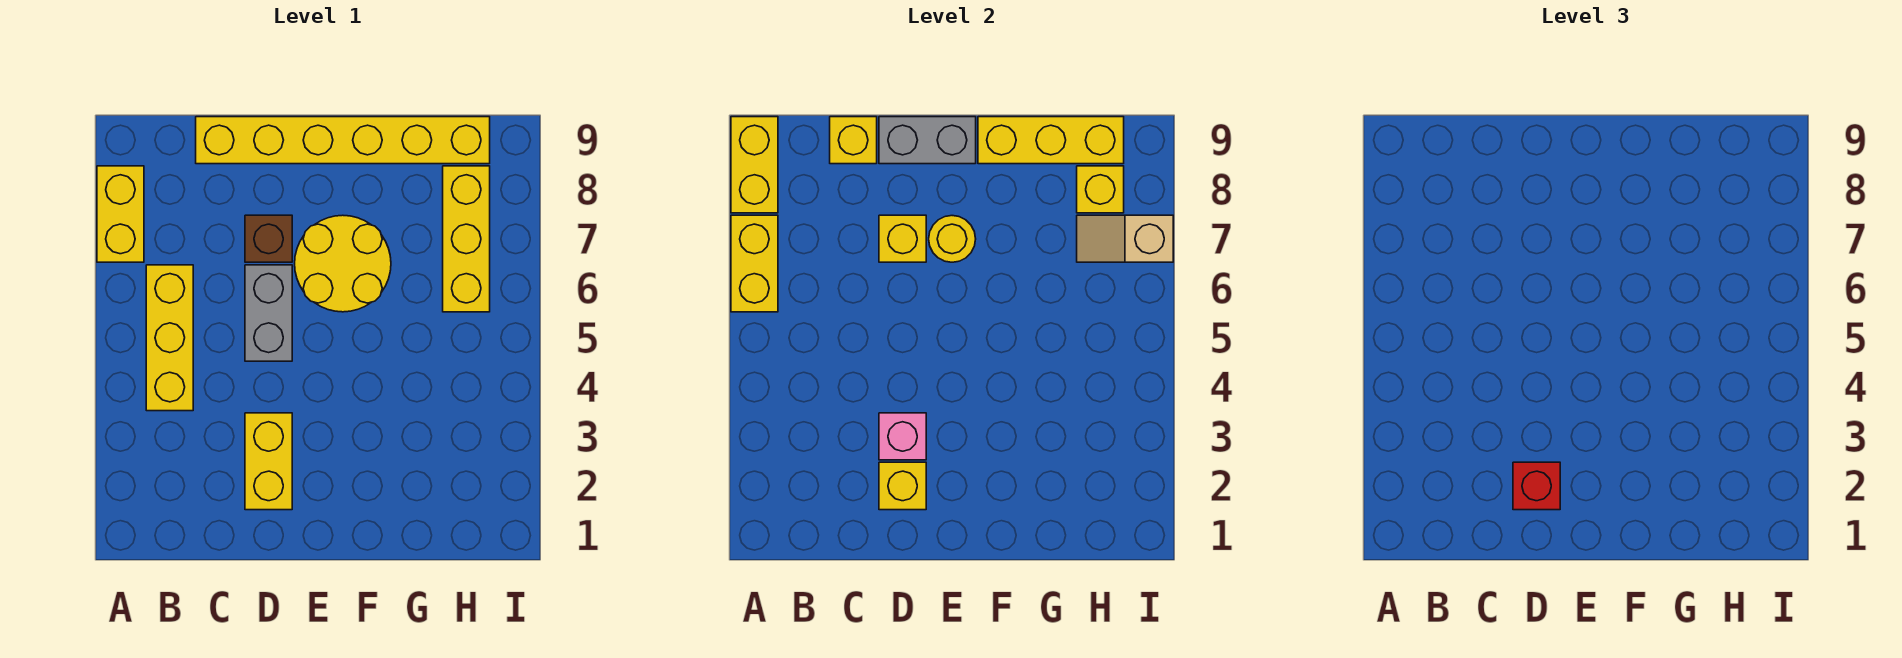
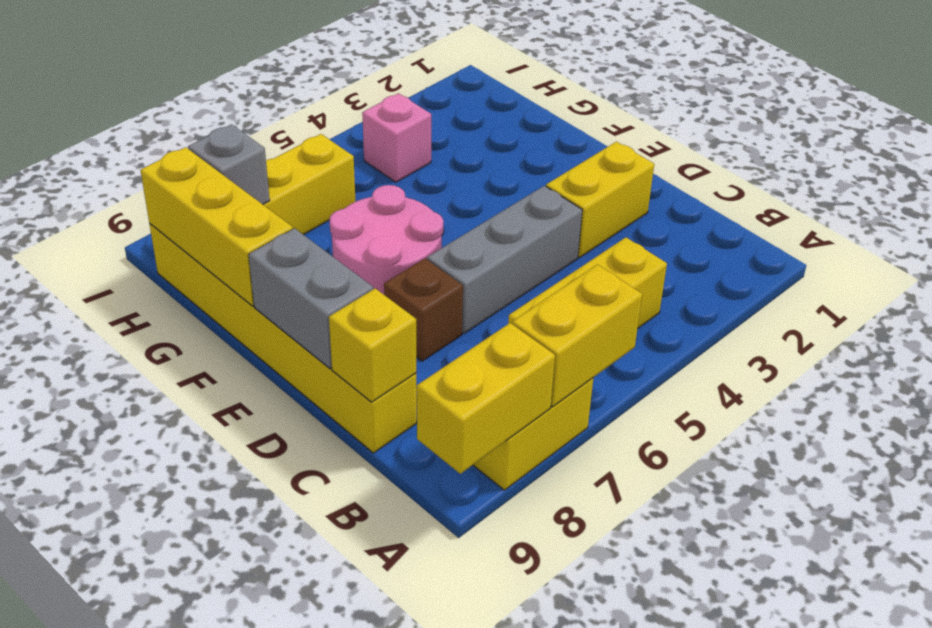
yellow 1x1 brick [879,462,926,510] -> none
red 1x1 brick [1513,462,1560,510] -> none
pink 1x1 brick [879,413,926,460] -> pink 1x1 brick moved to [362,93,431,182]
grey 1x2 brick [245,265,292,361] -> grey 1x3 brick [427,186,582,334]
yellow 1x1 brick [879,215,926,262] -> none
yellow 2x2 round brick [295,215,391,312] -> pink 2x2 round brick [330,185,443,294]
yellow 1x1 round brick [929,216,976,262] -> none
tan 1x2 slope [1077,215,1173,262] -> none
yellow 1x1 brick [1077,166,1124,213] -> grey 1x1 brick [188,124,270,204]

